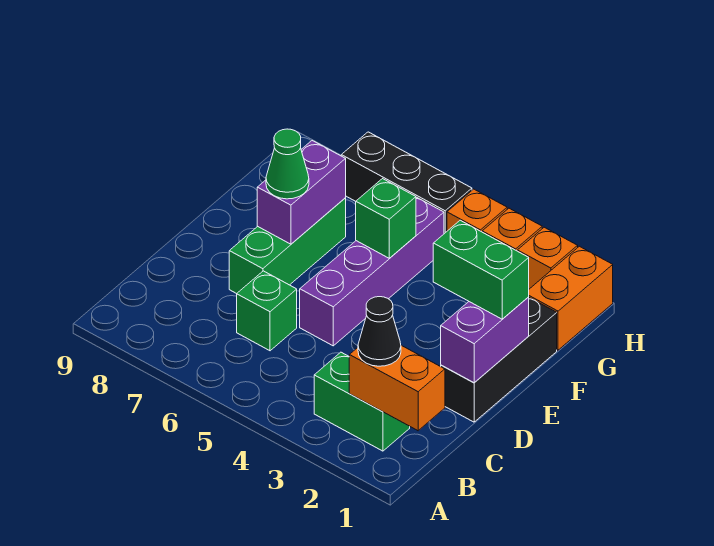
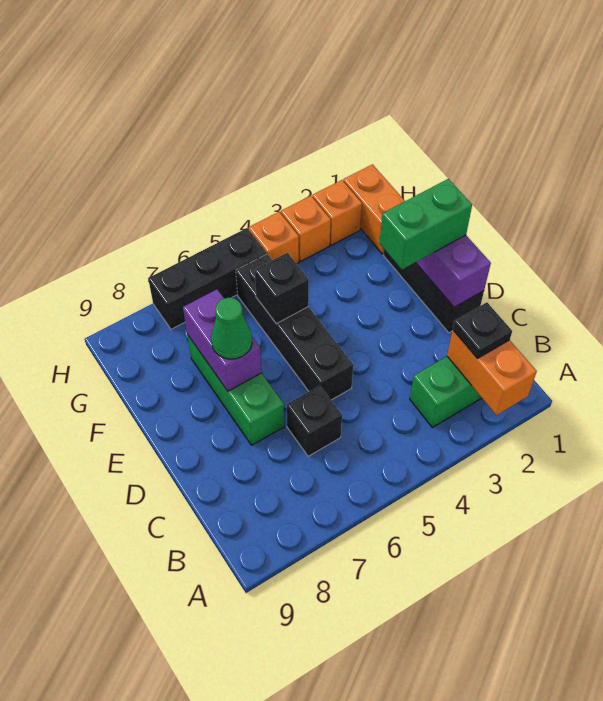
orange 1x2 brick [349,345,445,431] -> orange 1x2 brick turned to [447,330,537,415]
black 1x1 cone [358,297,401,366] -> black 1x1 plate [453,302,512,359]
green 1x1 brick [237,271,297,351] -> black 1x1 brick [287,386,342,456]
purple 1x4 brick [300,197,444,346] -> black 1x4 brick [236,254,353,400]
green 1x1 brick [356,179,416,258] -> black 1x1 brick [255,253,309,324]

